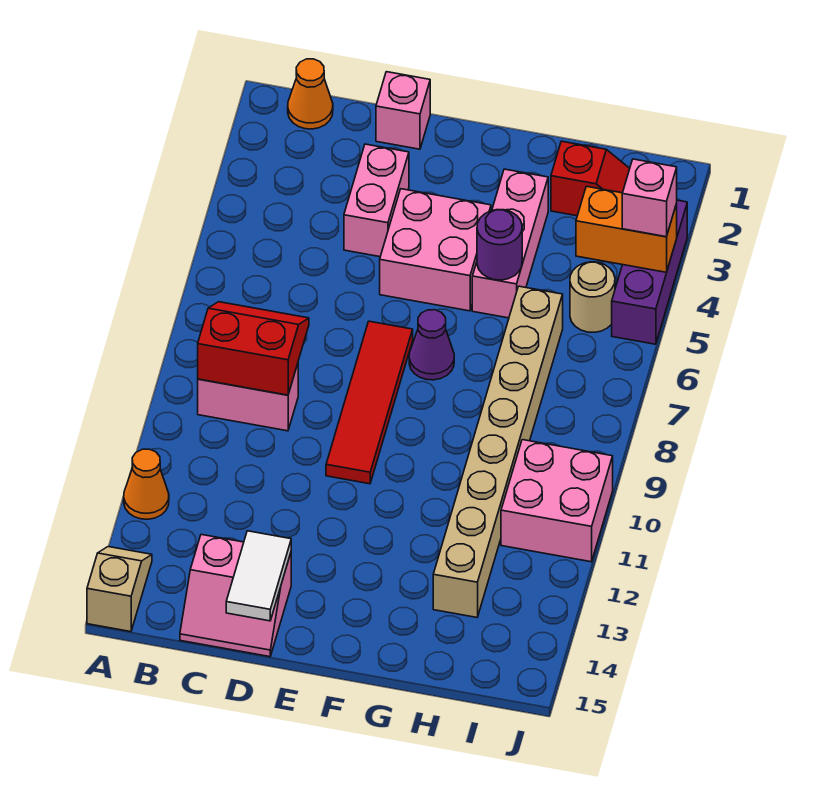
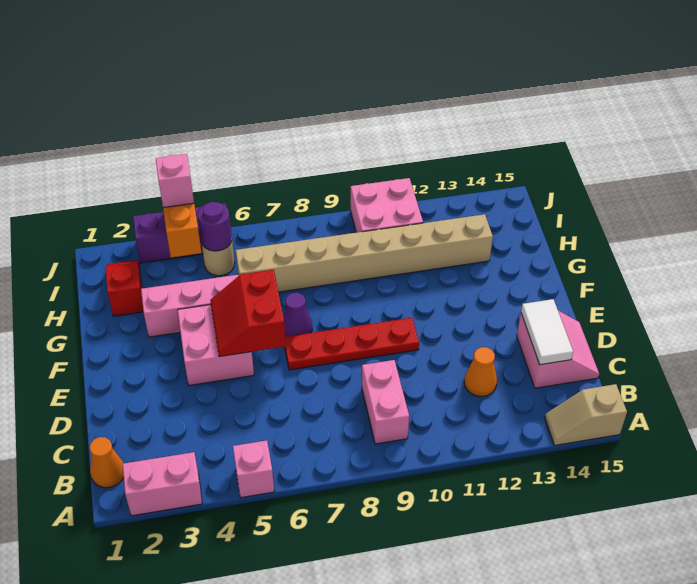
orange 1x1 cone [124,449,169,519] -> orange 1x1 cone moved to [464,347,497,397]
red 2x2 slope [198,302,309,395] -> red 2x2 slope moved to [210,269,286,357]
pink 1x1 brick [376,72,430,149] -> pink 1x1 brick moved to [233,440,274,498]
pink 1x2 brick [344,144,409,257] -> pink 1x2 brick moved to [123,452,202,516]
white 1x2 tile [226,531,291,621] -> white 1x2 tile turned to [521,299,573,365]
red 1x4 tile [326,321,413,484] -> red 1x4 plate [285,318,419,370]
purple 1x1 round brick [477,210,522,280] -> purple 1x1 round brick moved to [198,202,232,251]

